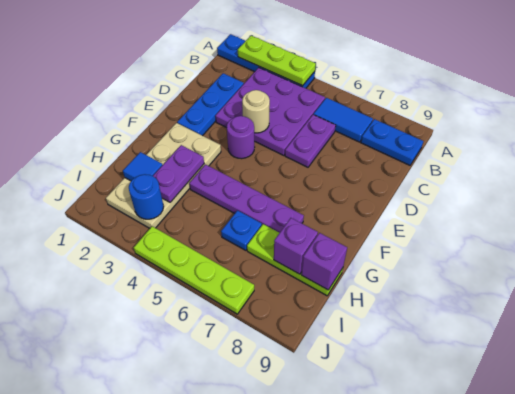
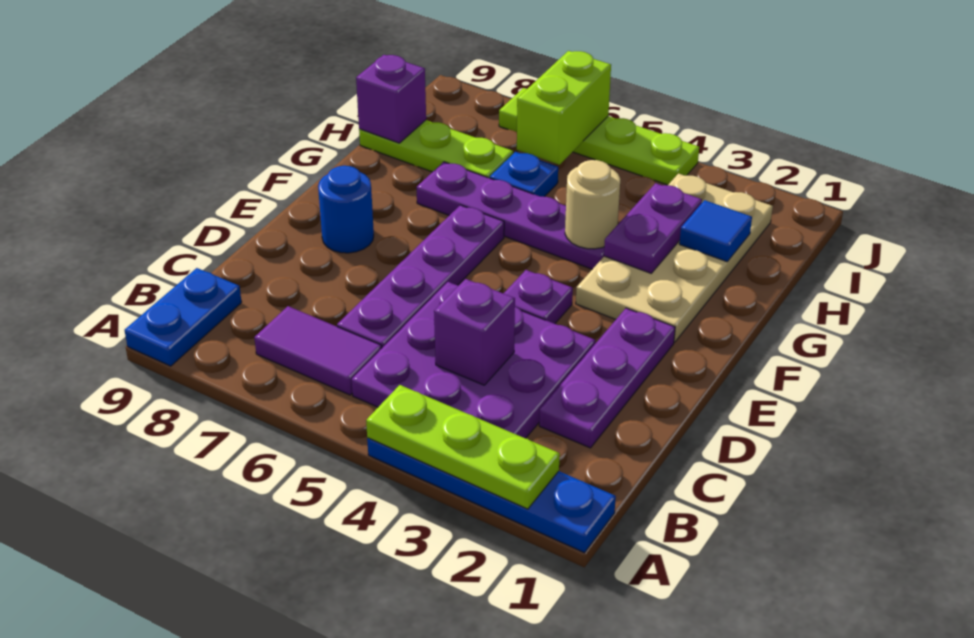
blue 1x2 tile [313,98,373,142] -> purple 1x2 tile [254,306,382,395]
blue 1x2 plate [361,119,423,165] -> blue 1x2 plate turned to [125,268,242,366]
blue 1x3 plate [177,73,244,136] -> purple 1x3 plate [539,308,675,448]
purple 1x2 plate [285,115,336,167] -> purple 1x4 plate [337,205,504,348]
tan 1x1 round brick [242,90,270,133] -> tan 1x1 round brick moved to [565,160,620,249]
purple 1x1 round brick [227,116,255,159] -> purple 1x1 plate [504,270,573,324]
purple 1x1 brick [274,218,318,274] -> purple 1x1 brick moved to [434,279,515,385]
blue 1x1 round brick [129,174,164,219] -> blue 1x1 round brick moved to [318,166,374,253]
none -> lime 1x2 brick [517,51,611,165]

